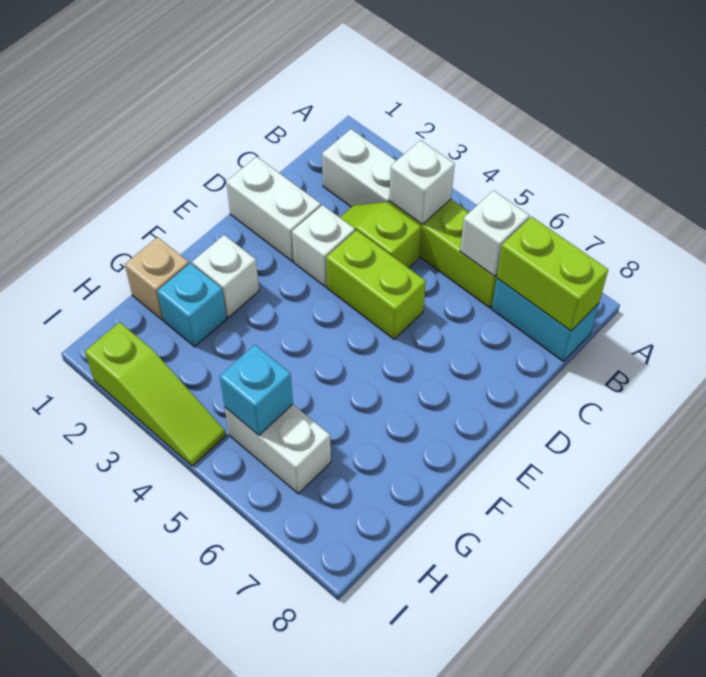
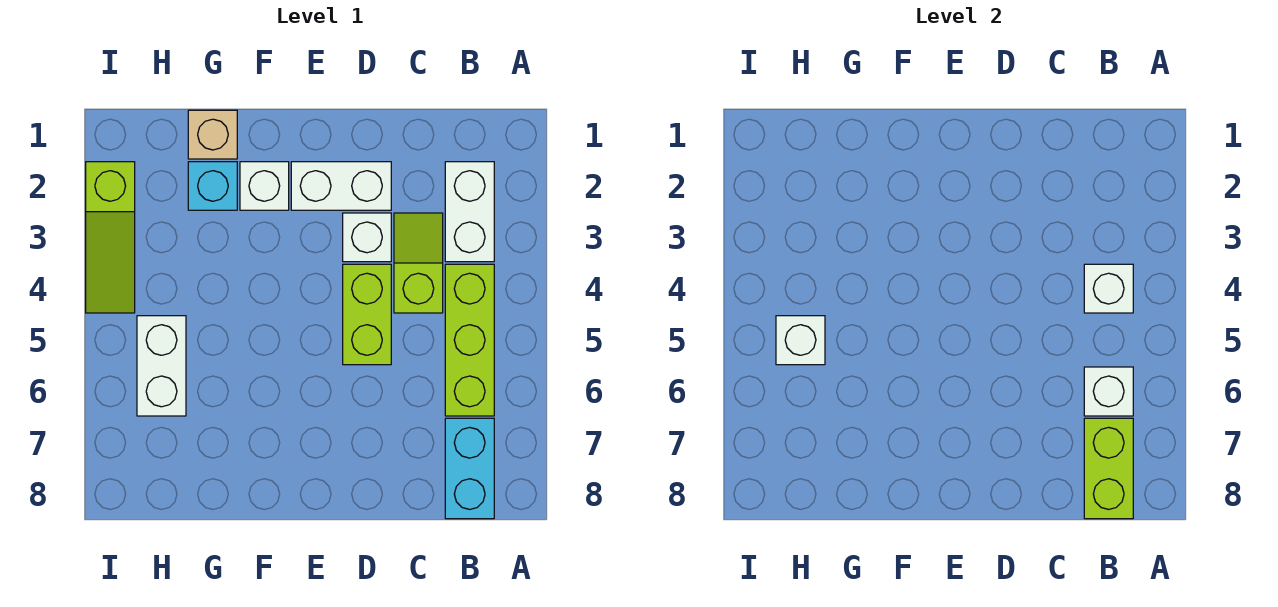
white 1x2 brick [226,157,321,262] -> white 1x2 brick turned to [291,162,391,210]
cyan 1x1 brick [220,345,293,435] -> white 1x1 brick [776,316,825,365]

